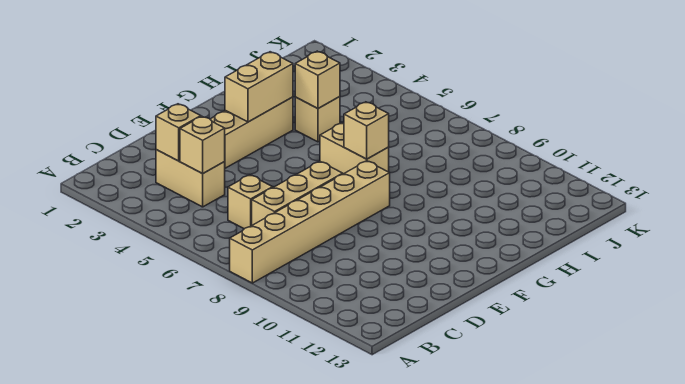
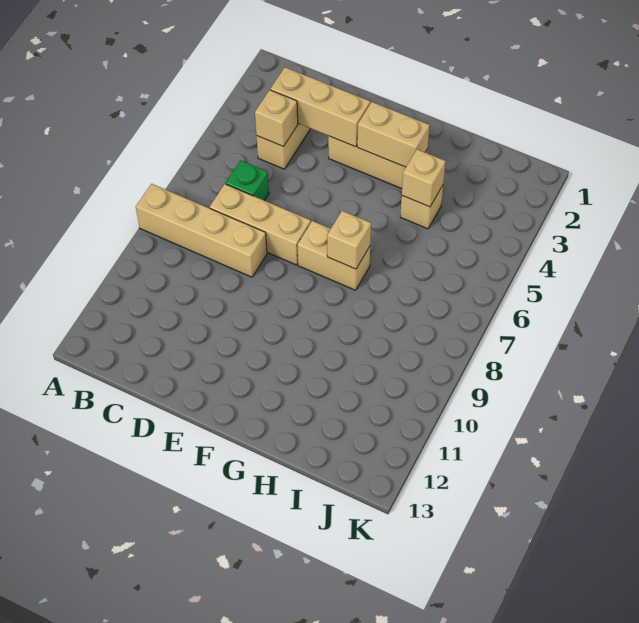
tan 1x6 brick [230,161,390,283] -> tan 1x4 brick [136,184,267,277]
tan 1x1 brick [156,104,201,161] -> tan 1x3 brick [270,67,370,147]
tan 1x1 brick [228,175,273,229] -> green 1x1 brick [225,160,269,201]
tan 1x2 brick [320,123,389,174] -> tan 1x2 brick turned to [297,221,370,290]

